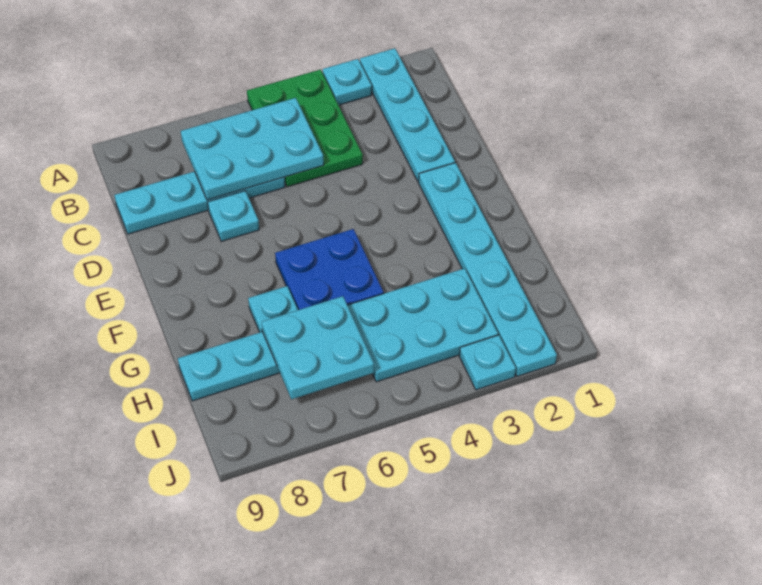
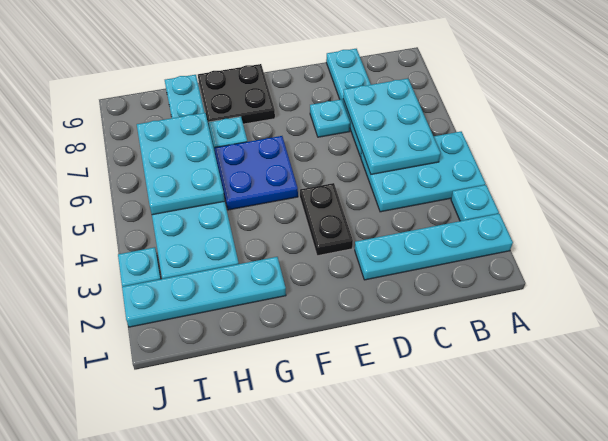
green 2x3 plate [247,70,363,187] -> cyan 2x3 plate [361,132,486,212]
cyan 1x6 plate [419,163,557,376] -> cyan 1x4 plate [122,257,286,327]
none -> black 1x2 plate [300,183,353,256]
none -> black 2x2 plate [198,64,275,125]
cyan 2x2 plate [262,296,374,399] -> cyan 2x3 plate [137,113,225,215]

